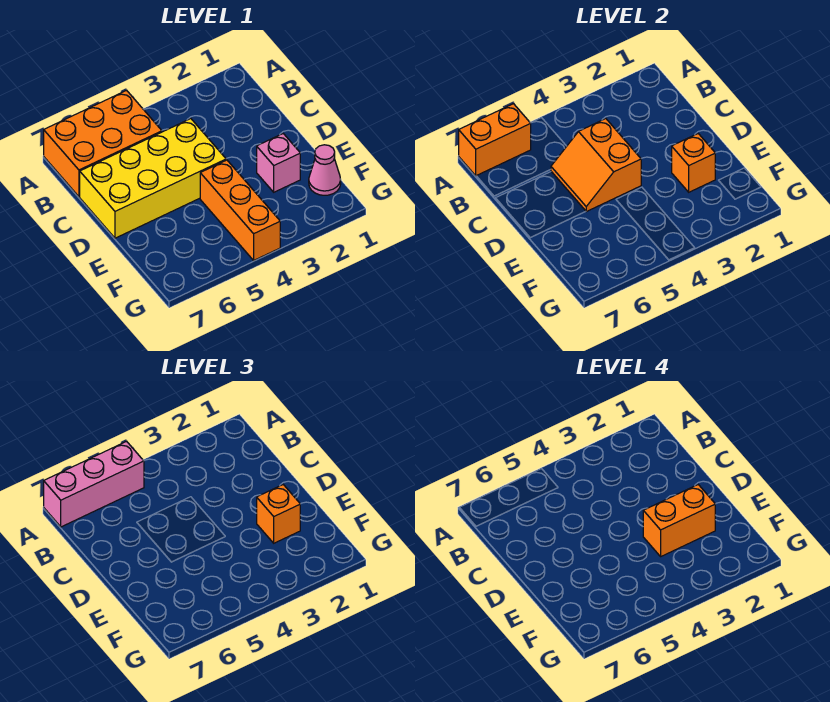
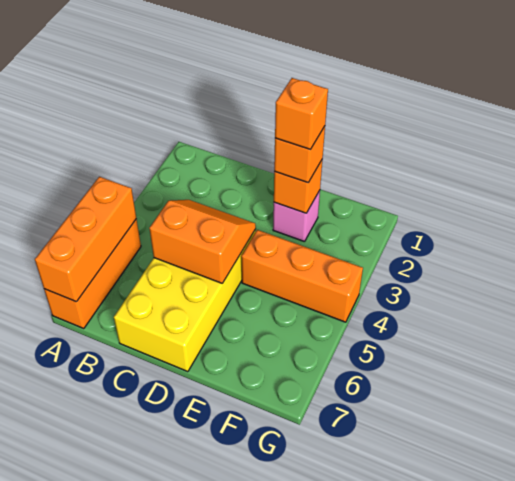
orange 2x3 brick [44,90,162,197] -> orange 1x3 brick [44,219,141,329]
pink 1x3 brick [44,441,144,527] -> none
orange 1x2 brick [459,104,531,176] -> orange 1x3 brick [35,177,136,302]
orange 2x2 slope [551,119,641,212] -> orange 2x2 slope turned to [149,200,256,283]
orange 1x2 brick [643,485,715,556] -> orange 1x1 brick [275,78,328,150]
pink 1x1 cone [309,145,341,195] -> none

